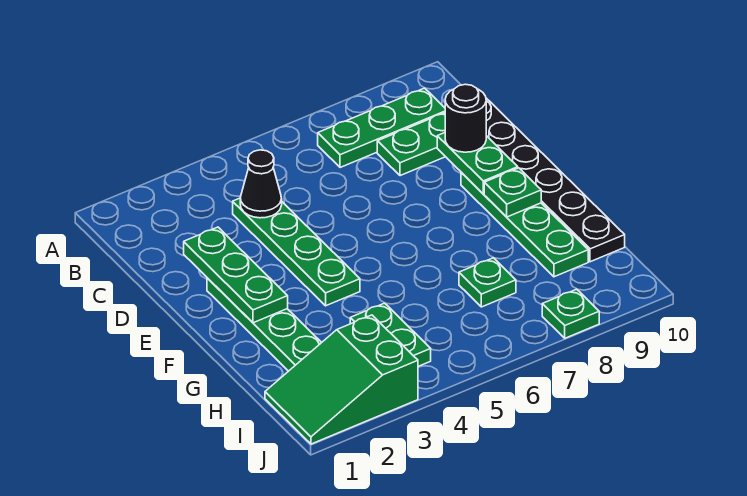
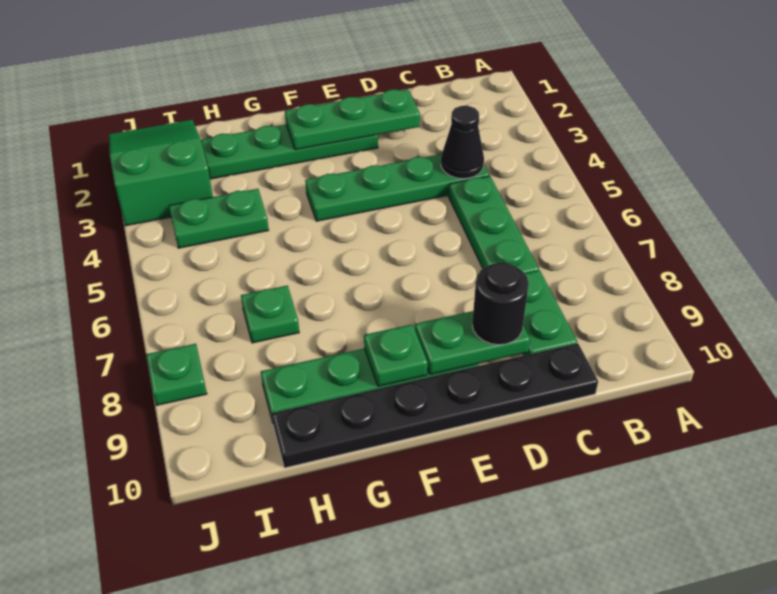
green 1x3 plate [318,88,445,168] -> green 1x3 plate moved to [449,176,539,273]

